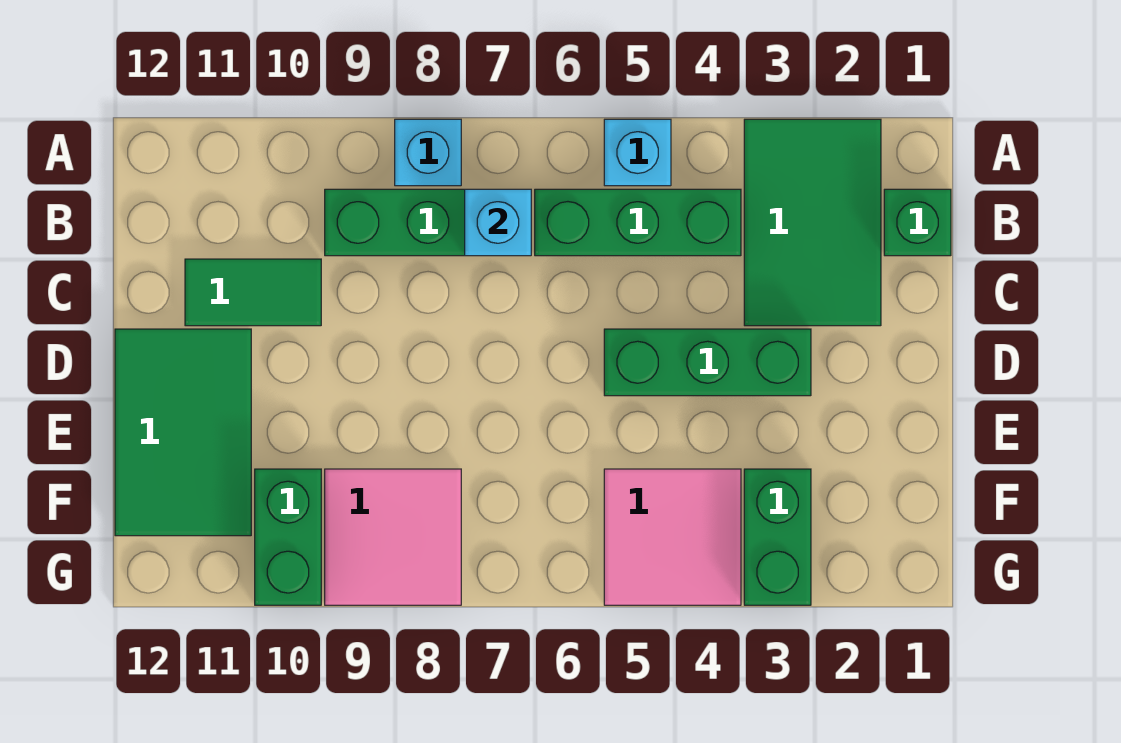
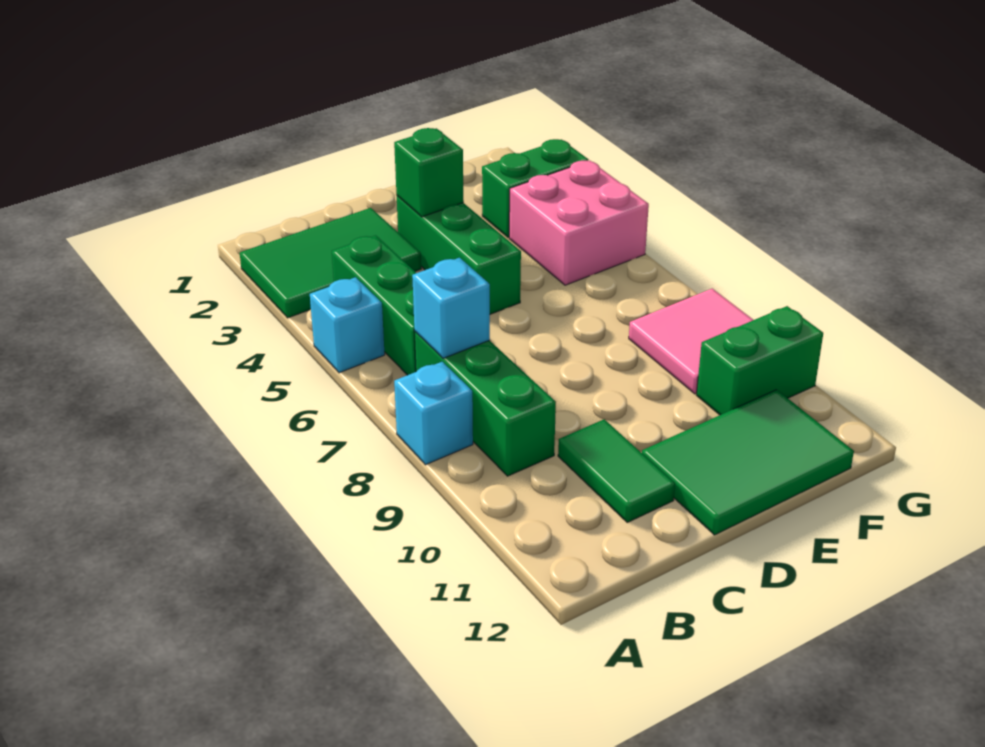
green 1x1 brick [884,189,951,256] -> green 1x1 brick moved to [394,128,464,217]
pink 2x2 tile [604,469,741,605] -> pink 2x2 brick [509,161,649,285]

